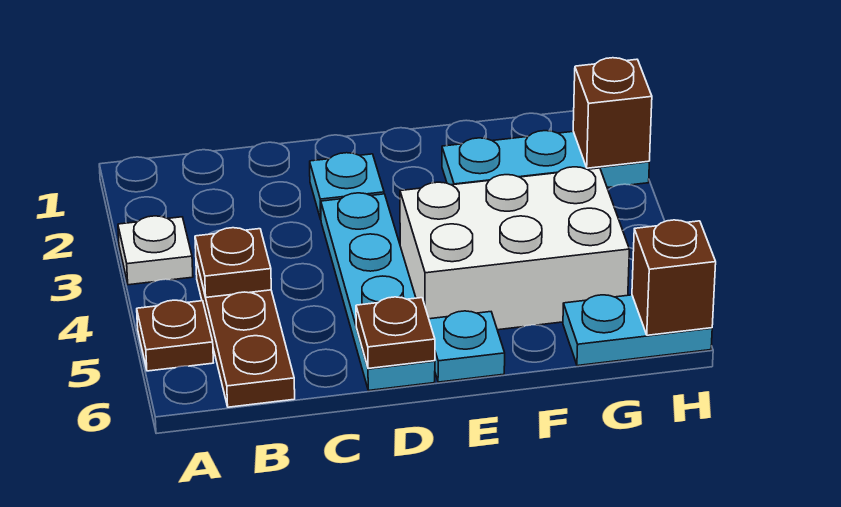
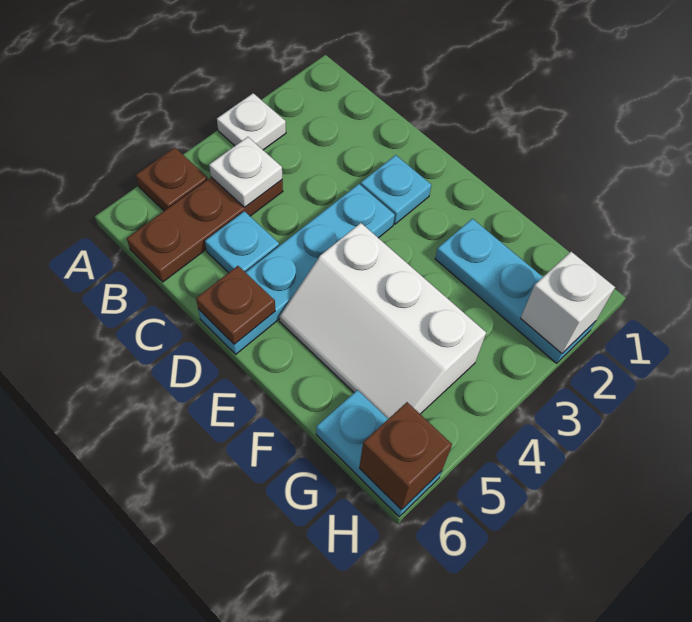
brown 1x1 plate [195,228,271,297] -> white 1x1 plate [209,137,282,207]
white 2x3 brick [400,167,629,330] -> white 2x3 slope [280,223,486,419]
cyan 1x1 plate [429,311,505,382] -> cyan 1x1 plate moved to [205,211,279,273]
brown 1x1 brick [573,58,652,168] -> white 1x1 brick [521,252,615,353]

